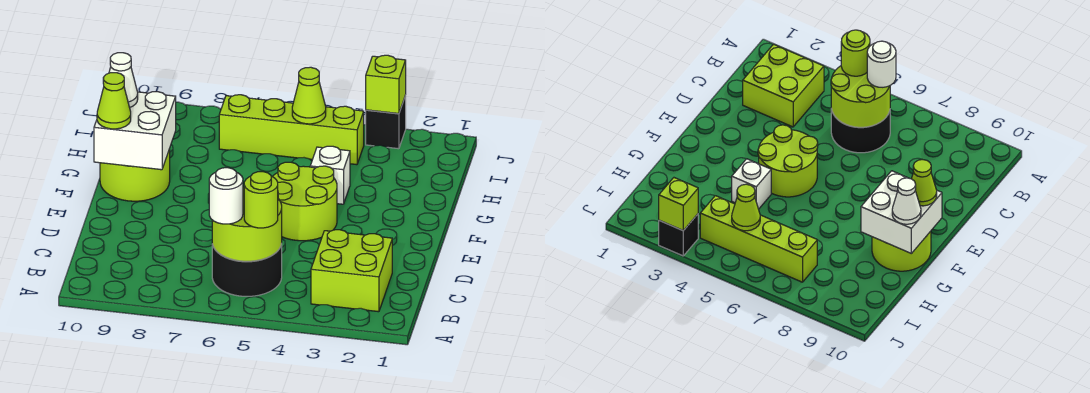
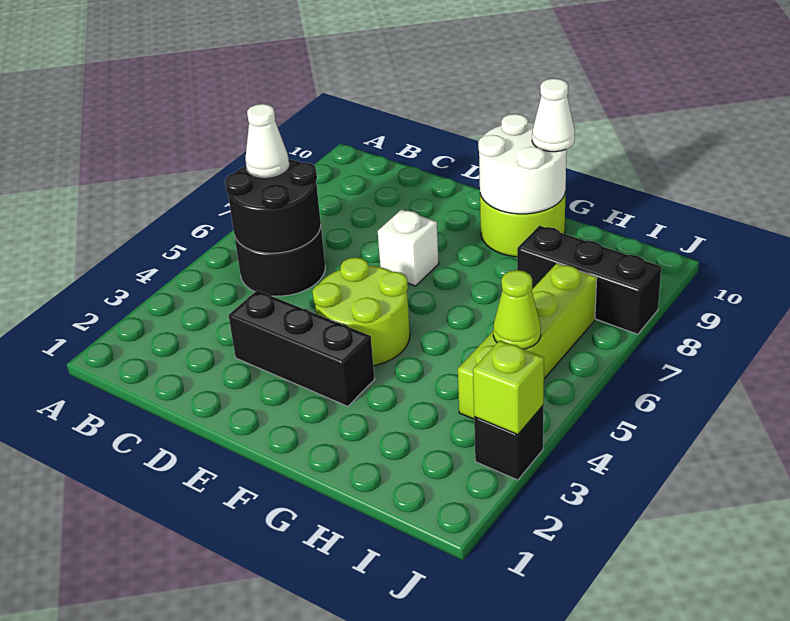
lime 2x2 brick [311,230,392,312] -> none
lime 2x2 round brick [212,187,282,261] -> black 2x2 round brick [225,160,321,253]
lime 1x1 round brick [244,172,278,228] -> none
white 1x1 round brick [209,168,243,224] -> white 1x1 cone [245,104,289,177]
none -> black 1x3 brick [229,291,374,406]
white 2x2 brick [94,92,176,170] -> white 2x2 round brick [478,114,567,214]
lime 1x1 cone [97,73,131,129] -> none
white 1x1 brick [310,146,350,204] -> white 1x1 brick moved to [378,209,439,286]
none -> black 1x3 brick [517,226,661,334]

